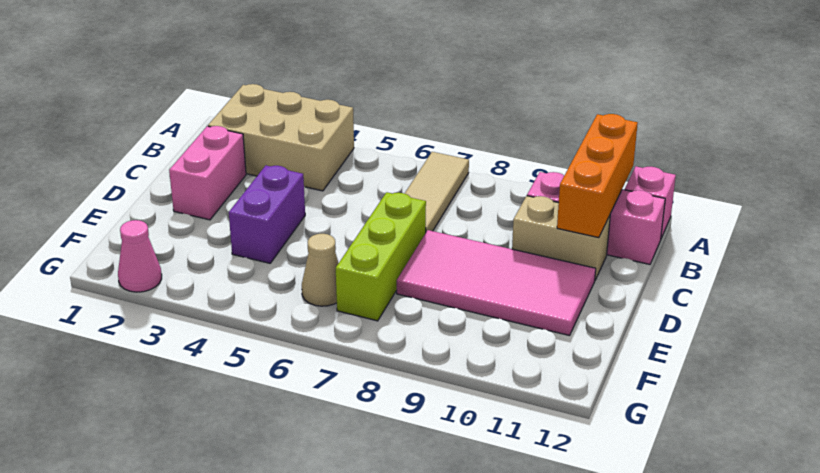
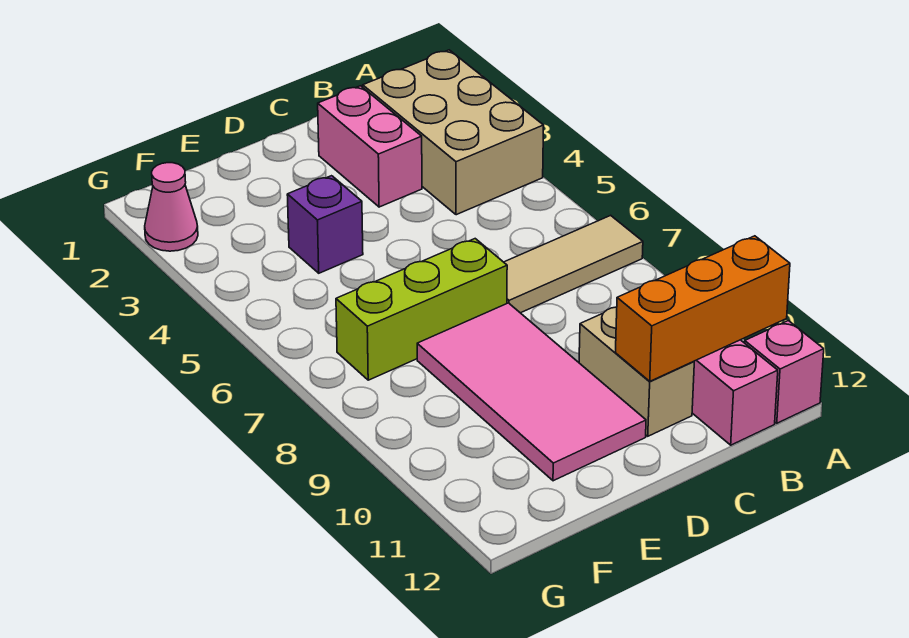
pink 1x2 brick [169,126,246,220] -> pink 1x2 brick turned to [318,86,422,207]
purple 1x2 brick [229,166,305,263] -> purple 1x1 brick [287,176,363,273]
tan 1x1 cone [302,234,339,306] -> none

